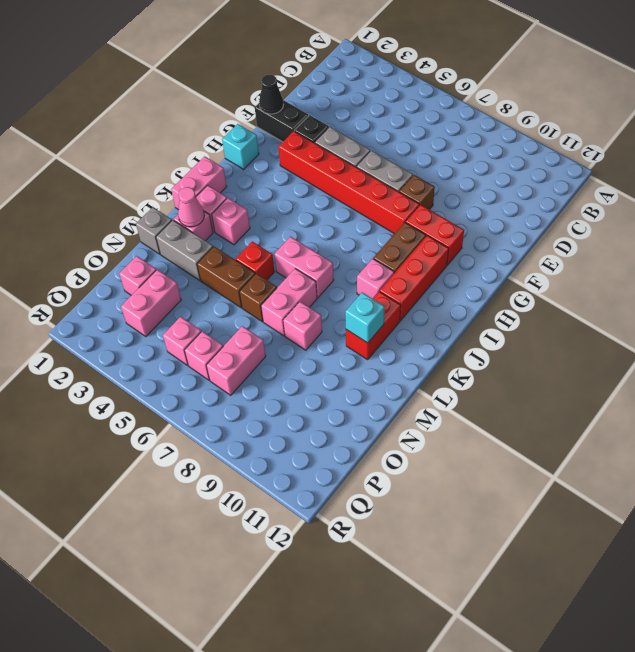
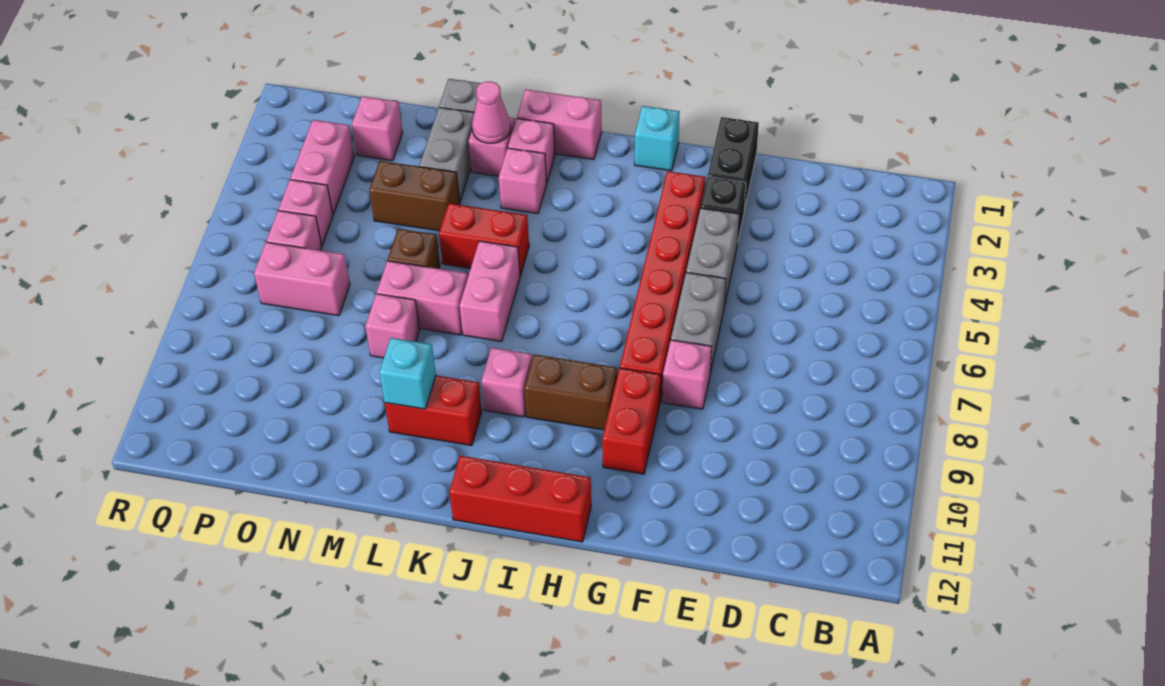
black 1x1 cone [259,75,284,114] -> none
brown 1x1 brick [399,175,435,210] -> pink 1x1 brick [662,340,712,409]
red 1x3 brick [380,235,449,321] -> red 1x3 brick moved to [449,456,591,542]
red 1x1 brick [236,241,274,280] -> red 1x2 brick [439,203,529,276]
brown 1x2 brick [197,246,255,308] -> brown 1x2 brick turned to [369,161,460,231]
pink 1x2 brick [121,270,181,337] -> pink 1x2 brick turned to [290,120,354,214]

